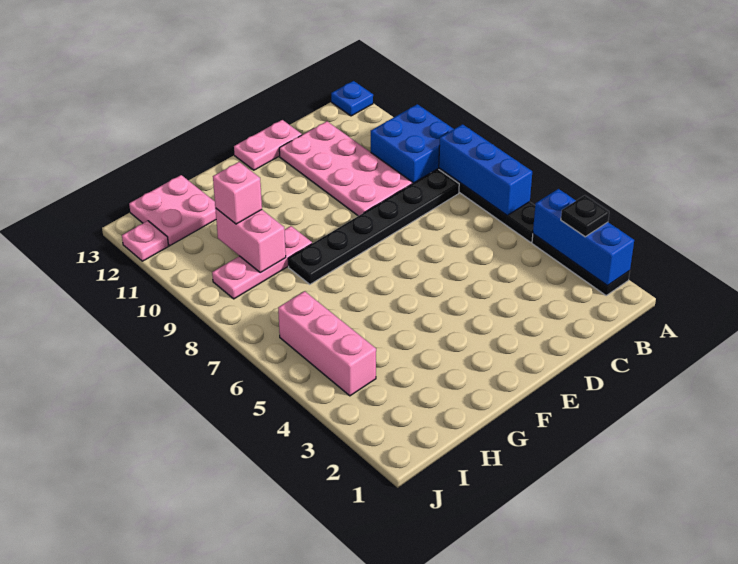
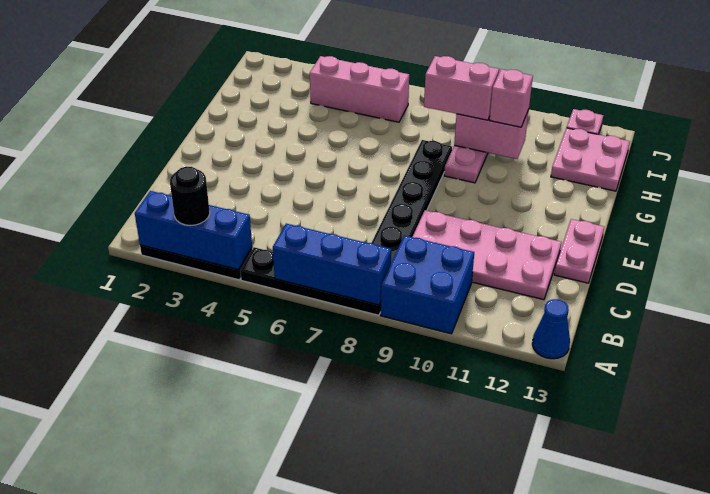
black 1x1 plate [561,195,609,237] -> black 1x1 round brick [170,167,210,225]
blue 1x1 plate [331,81,373,116] -> blue 1x1 cone [532,299,570,359]
none -> pink 1x2 brick [424,56,499,120]

